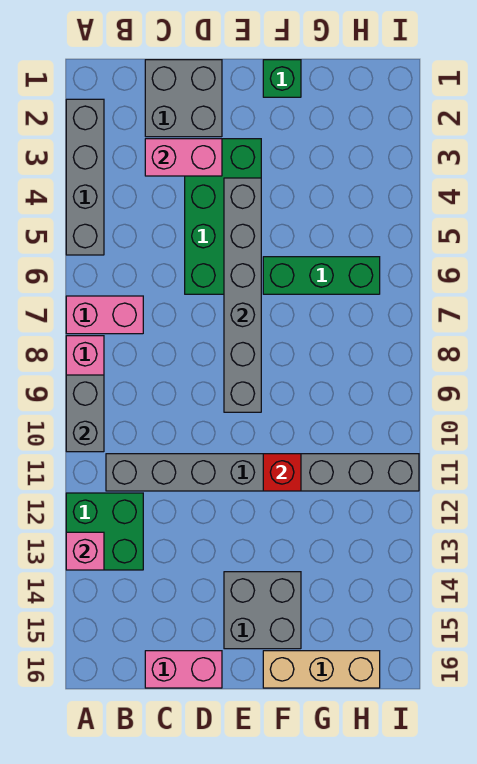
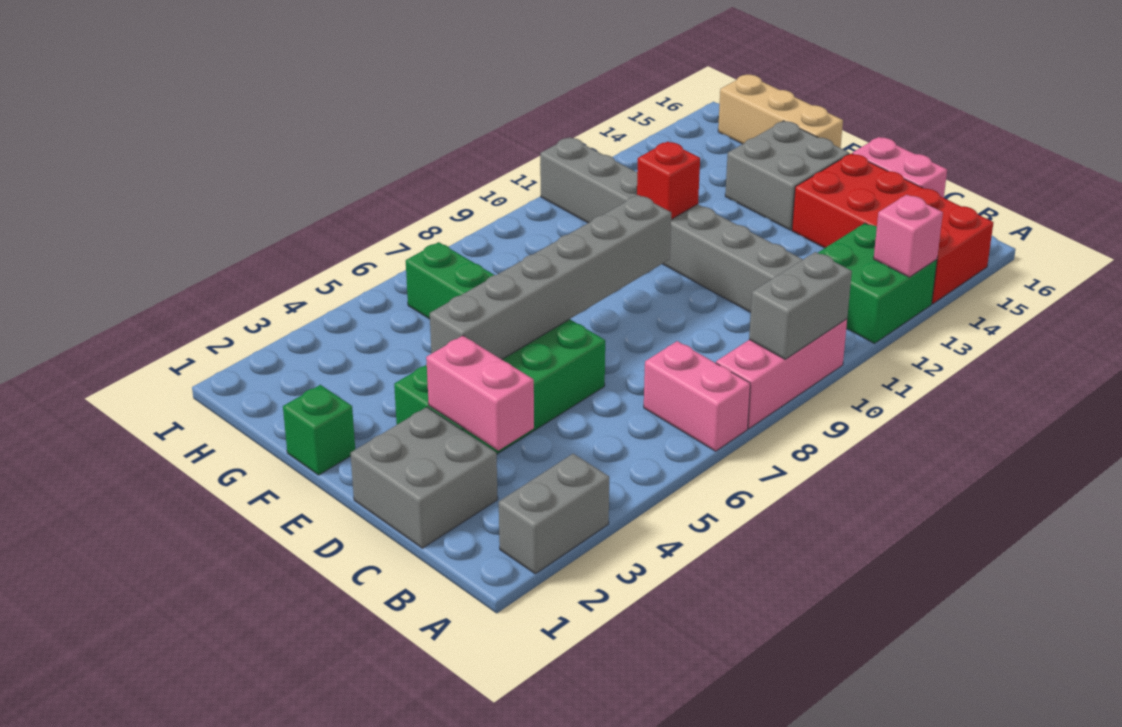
grey 1x4 brick [66,99,104,255] -> grey 1x2 brick [499,454,609,574]
none -> red 2x4 brick [792,154,994,304]

